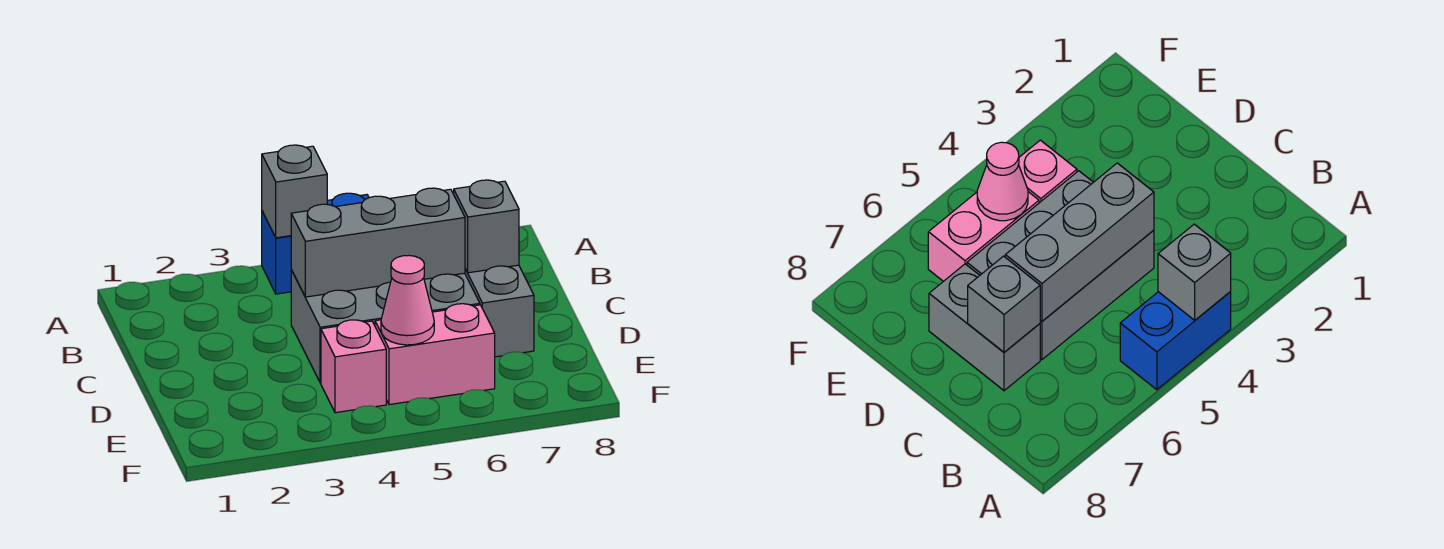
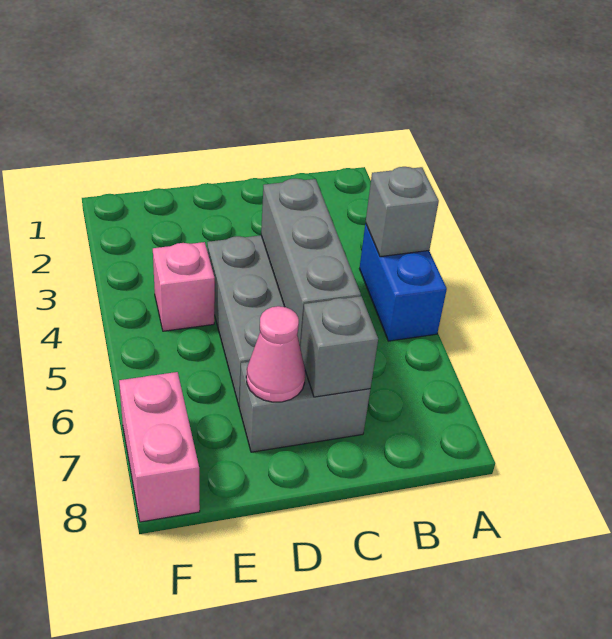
pink 1x2 brick [375,304,495,405] -> pink 1x2 brick moved to [119,372,200,522]
pink 1x1 cone [381,256,434,345] -> pink 1x1 cone moved to [246,306,305,402]

